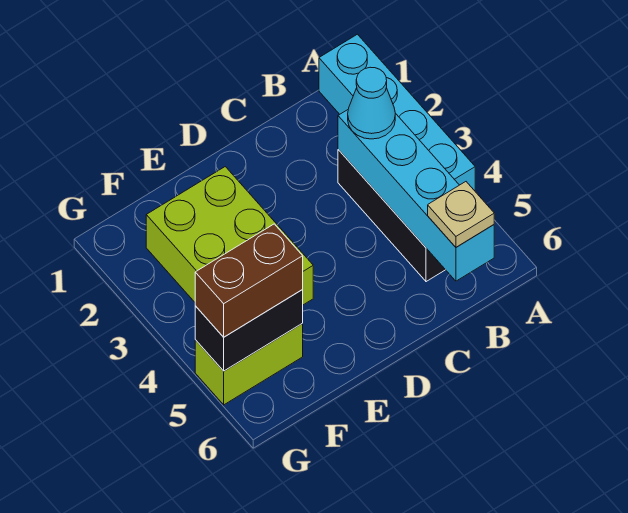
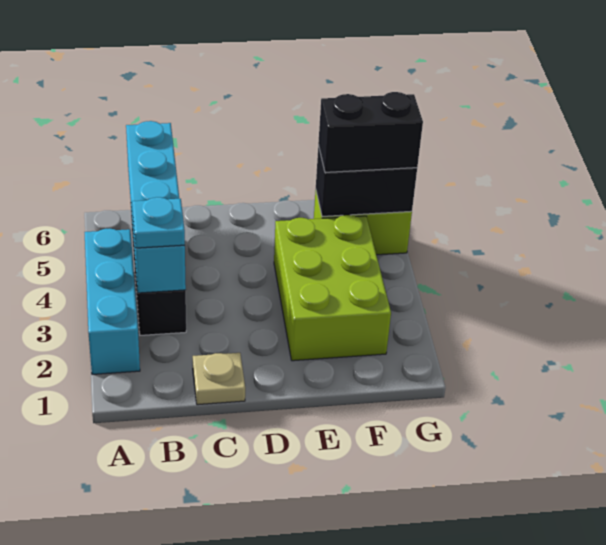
cyan 1x4 brick [319,34,475,191] -> cyan 1x3 brick [85,228,140,374]
cyan 1x1 cone [348,67,395,139] -> cyan 1x1 plate [132,197,185,248]
tan 1x1 plate [428,182,494,247] -> tan 1x1 plate moved to [193,353,245,405]
brown 1x2 brick [195,224,303,337] -> black 1x2 brick [318,92,423,172]

